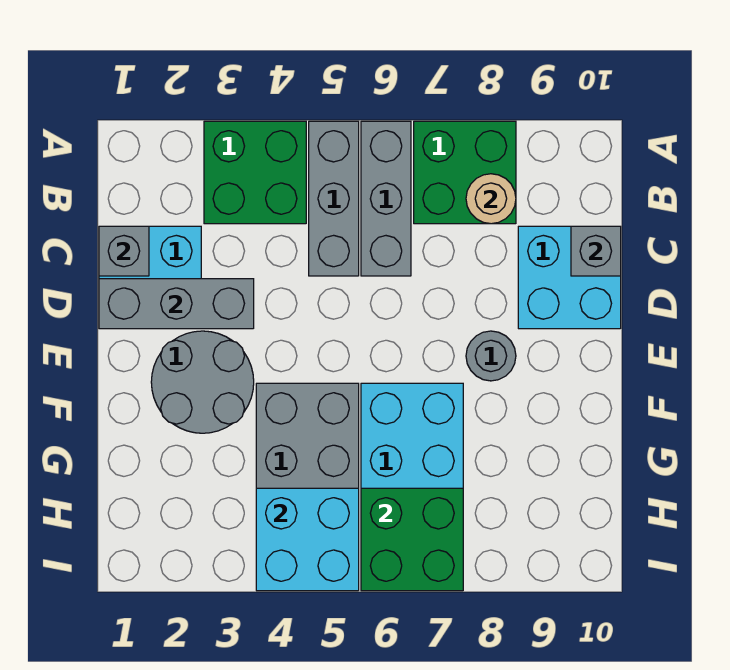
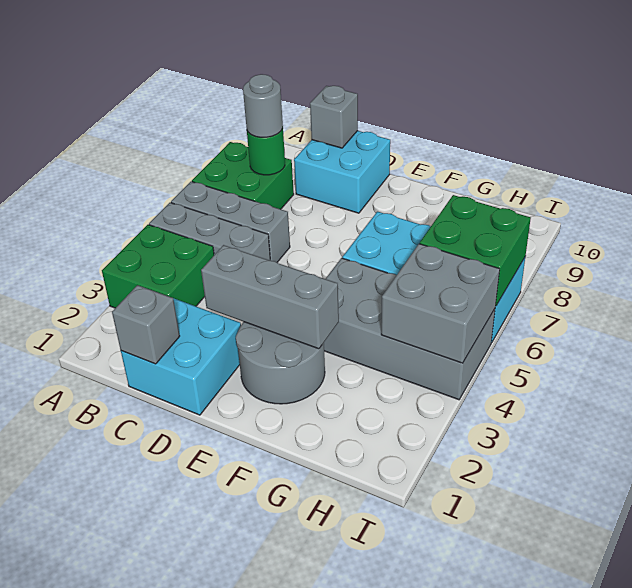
tan 1x1 round brick [466,174,516,224] -> green 1x1 round brick [247,129,285,175]
grey 1x3 brick [99,279,254,329] -> grey 1x3 brick turned to [201,245,339,349]
grey 1x1 round brick [466,331,516,381] -> grey 1x1 round brick moved to [243,74,283,137]
cyan 2x2 brick [256,488,359,591] -> grey 2x2 brick [381,244,500,363]

